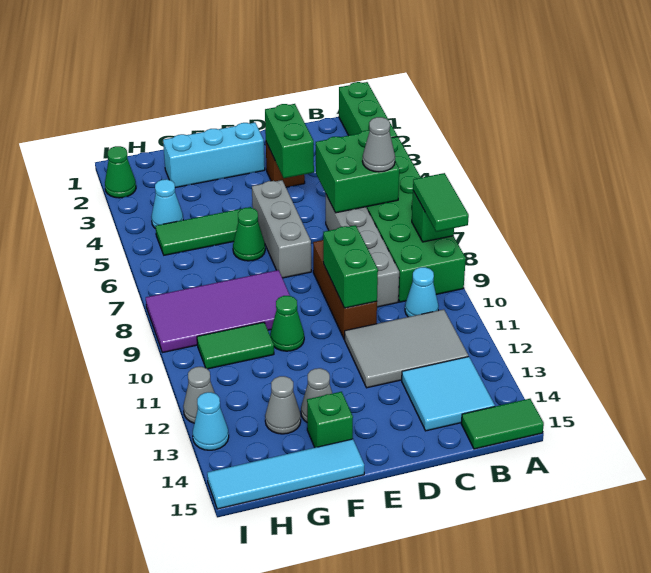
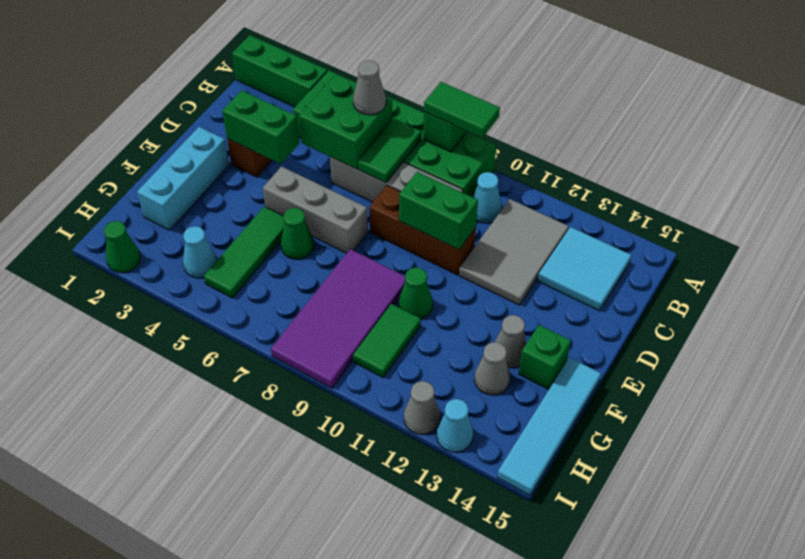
green 1x2 tile [461,399,544,449] -> green 1x2 tile moved to [358,119,421,183]

